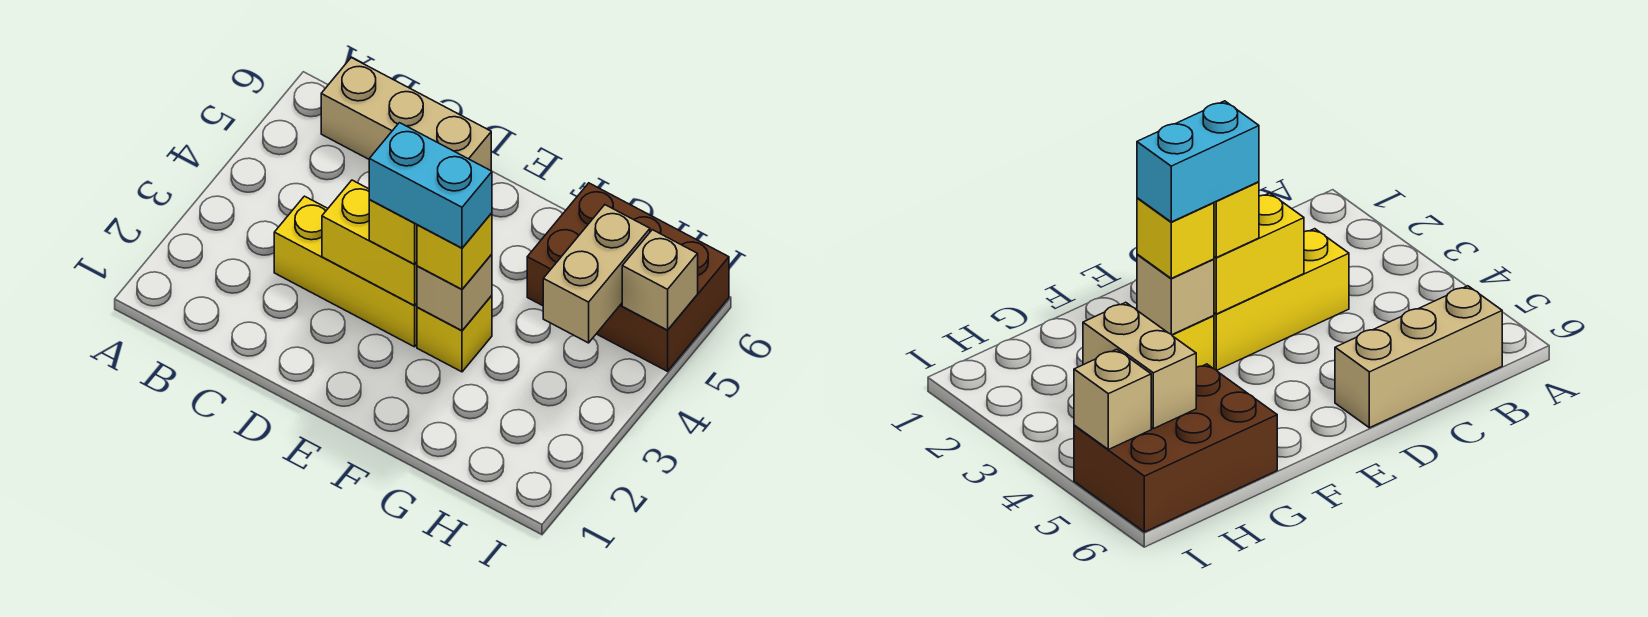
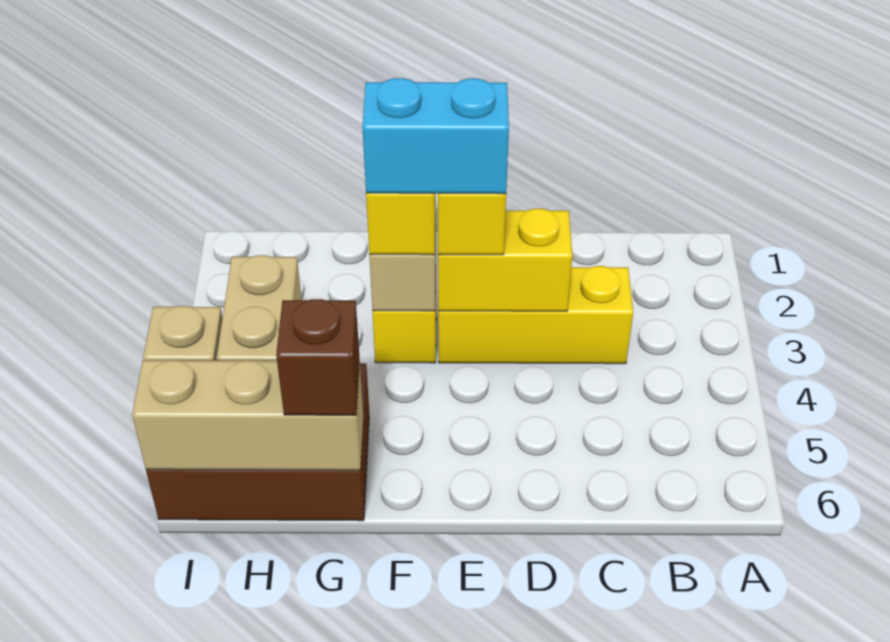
tan 1x3 brick [321,58,491,171] -> tan 1x3 brick moved to [132,360,363,470]
none -> brown 1x1 brick [276,299,360,415]

